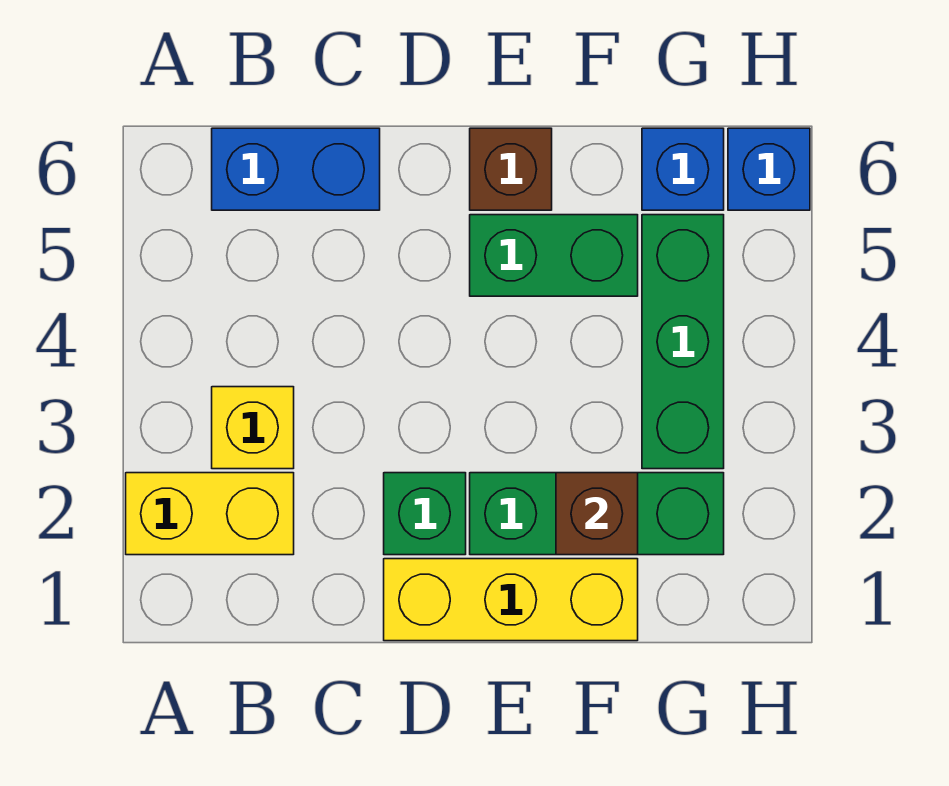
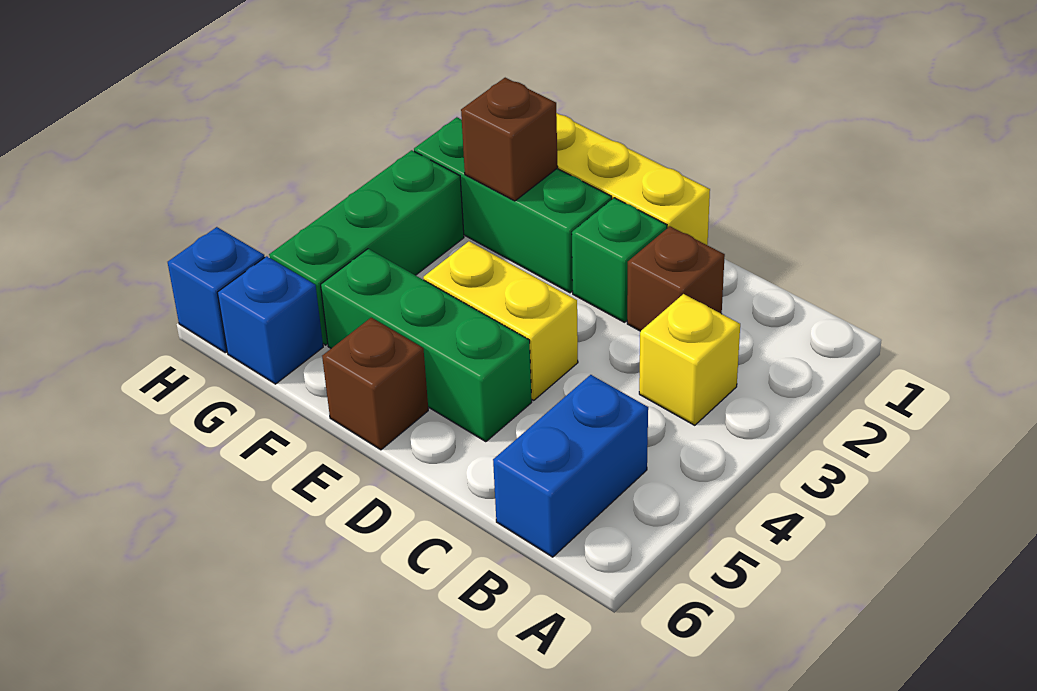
yellow 1x2 brick [126,473,294,555] -> yellow 1x2 brick moved to [423,241,578,400]
blue 1x2 brick [212,128,380,210] -> blue 1x2 brick turned to [493,375,648,557]
none -> brown 1x1 brick [627,226,725,331]
green 1x2 brick [470,215,638,296] -> green 1x3 brick [321,249,532,442]

